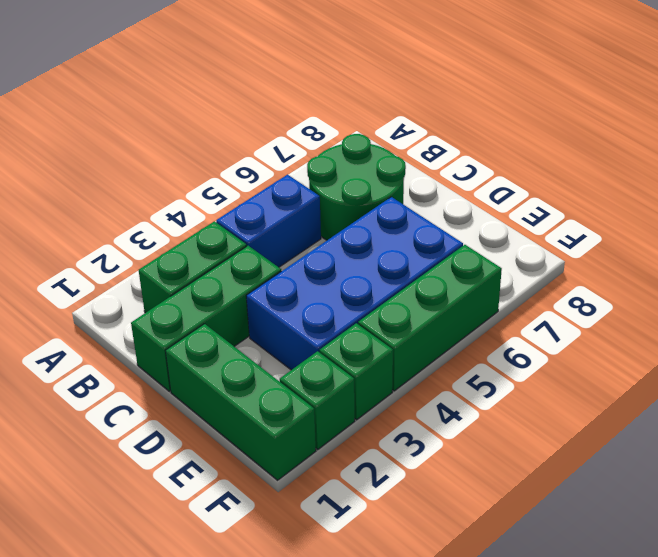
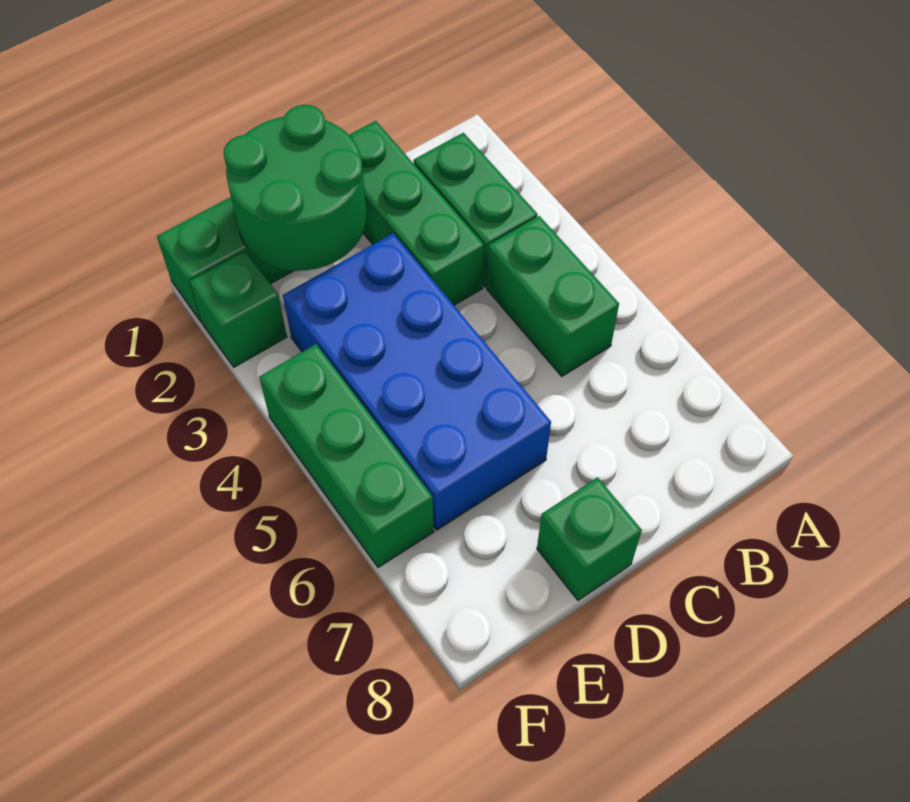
blue 1x2 brick [216,175,321,267] -> green 1x2 brick [487,216,619,376]
green 2x2 round brick [307,134,406,240] -> green 2x2 round brick moved to [224,105,367,271]
green 1x1 brick [320,323,393,420] -> green 1x1 brick moved to [537,477,642,600]

